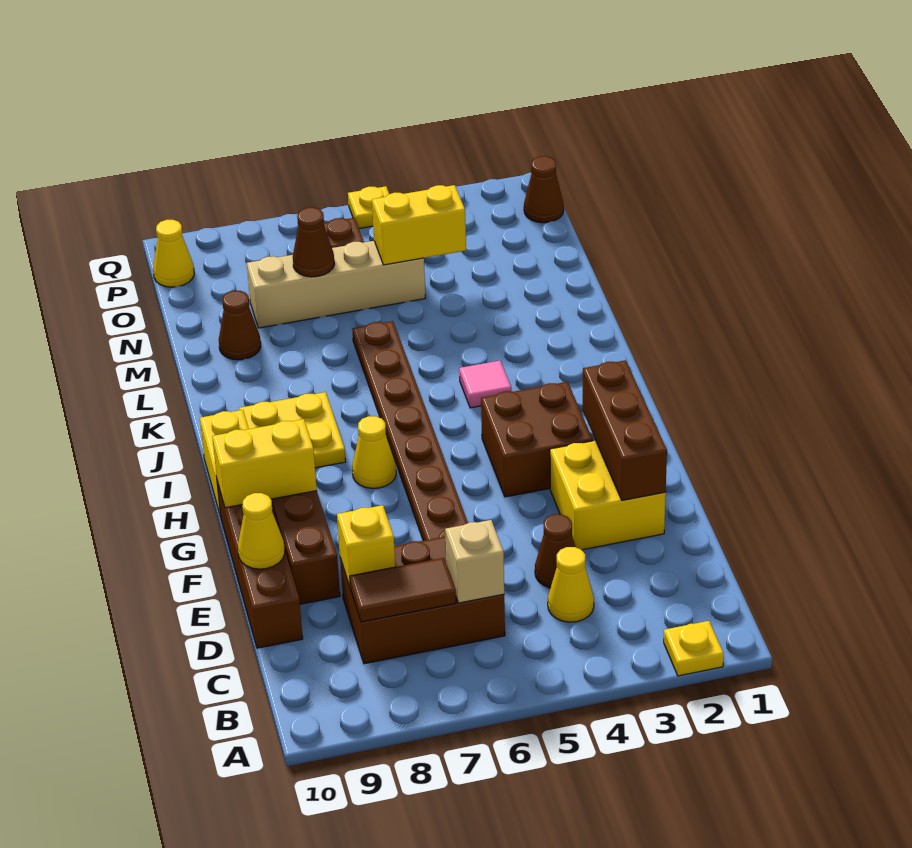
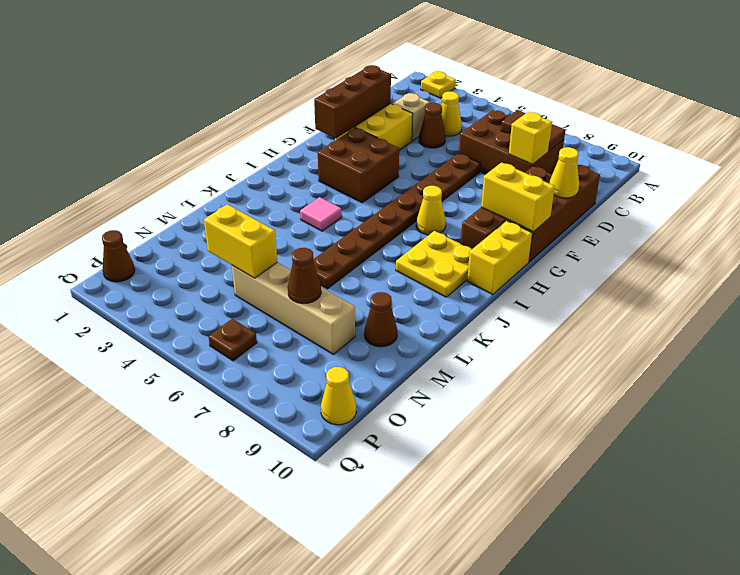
tan 1x1 brick [445,520,504,603] -> tan 1x1 brick moved to [392,93,430,141]
yellow 1x1 plate [348,186,389,229] -> none

